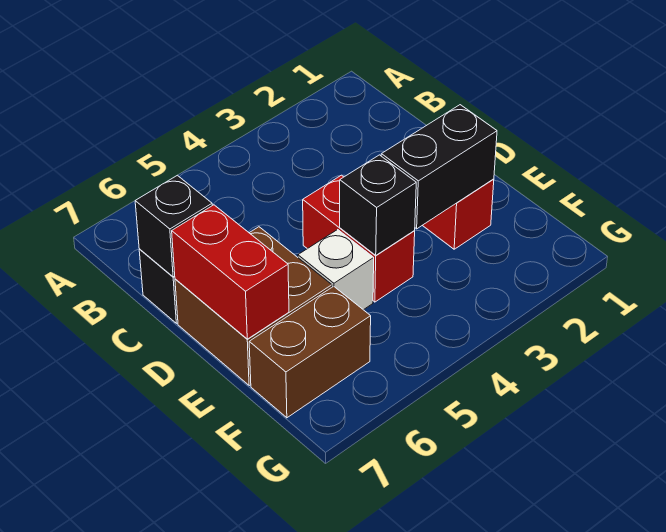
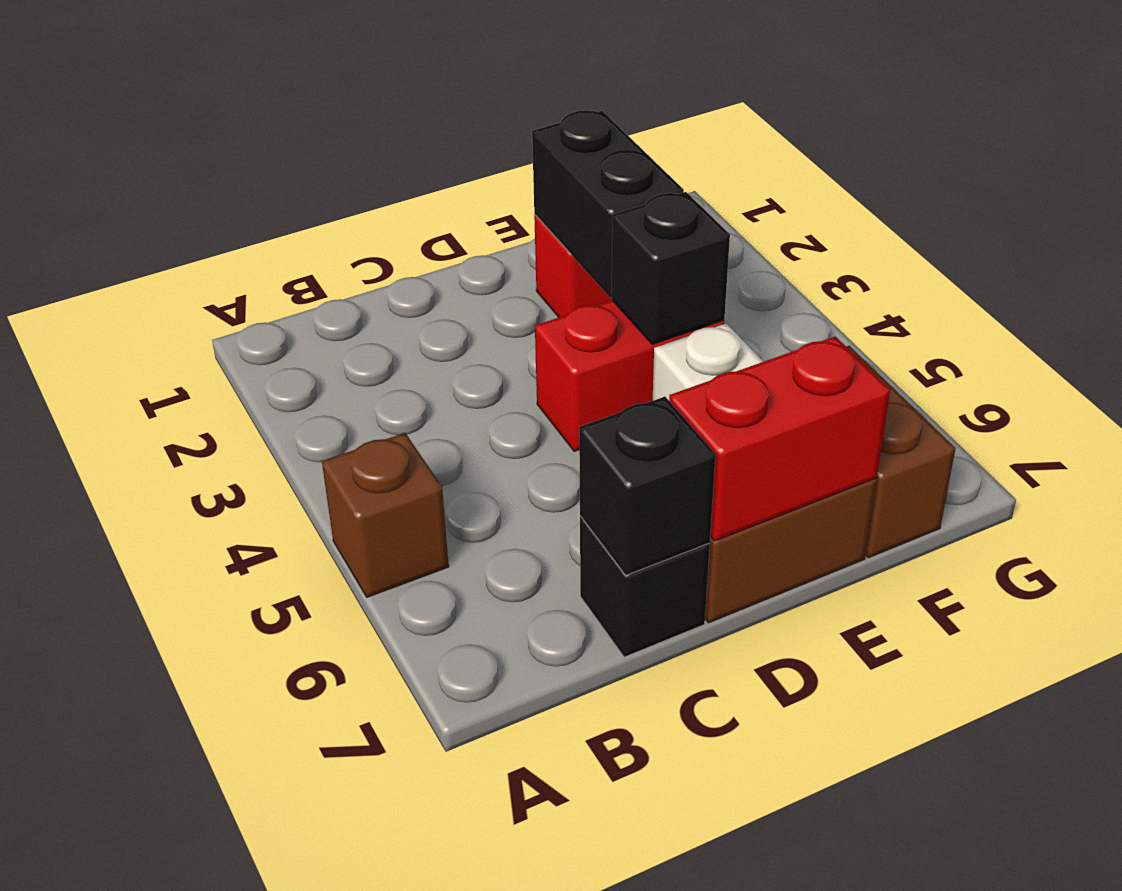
none -> brown 1x1 brick [322,433,449,597]

